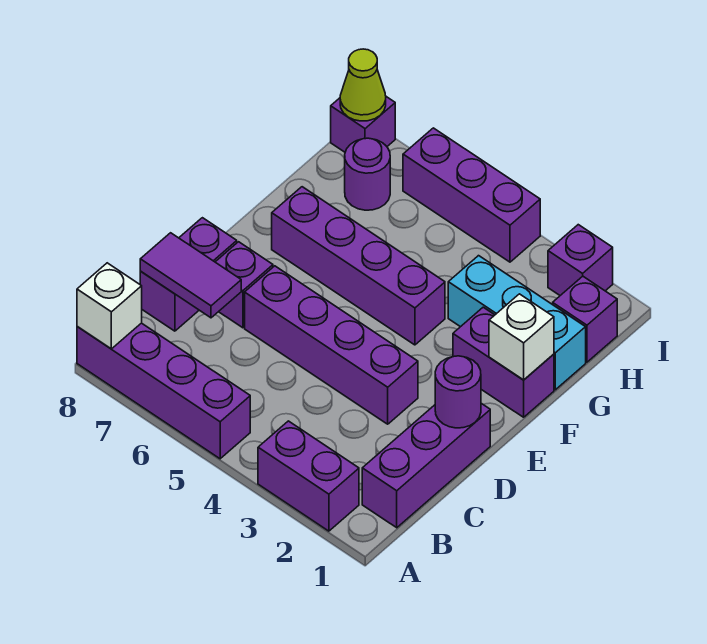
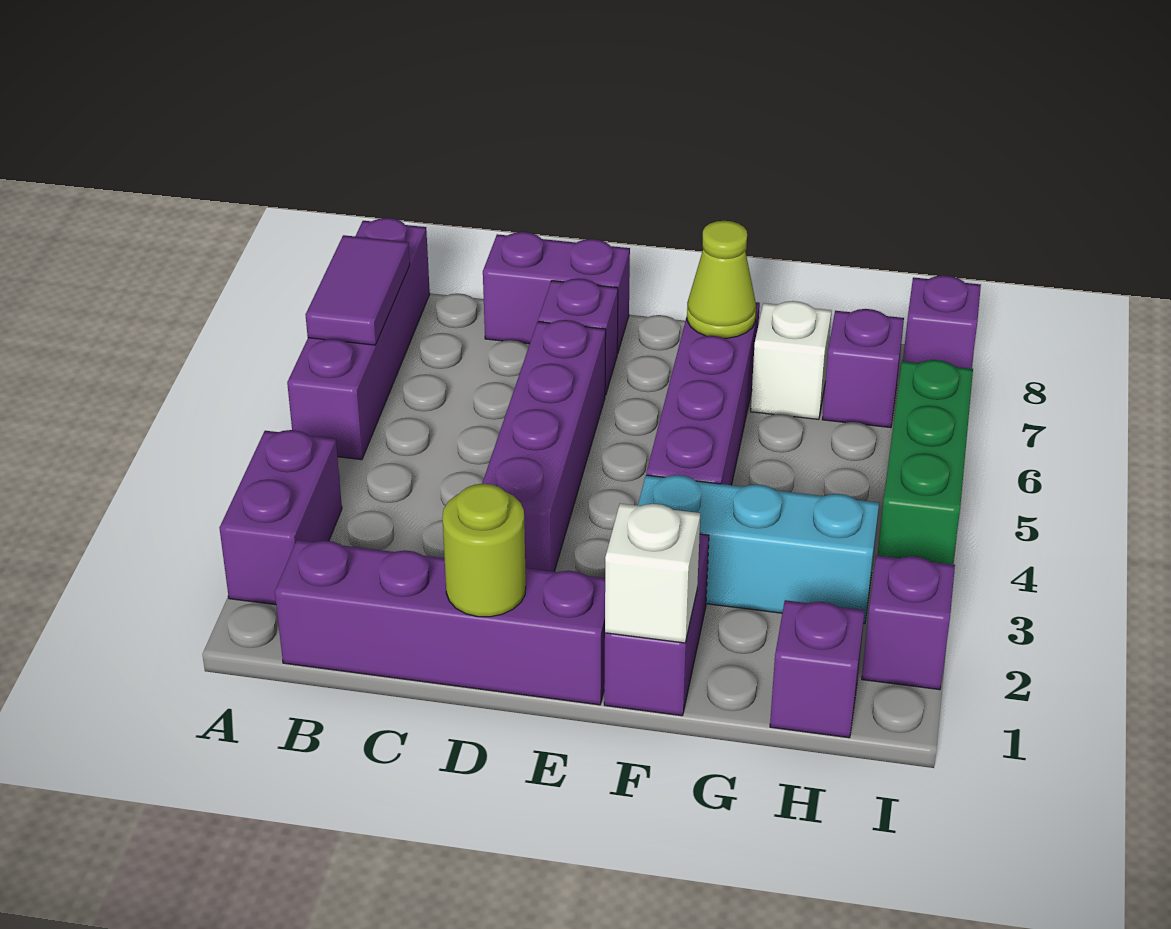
white 1x1 brick [77,263,142,349] -> white 1x1 brick moved to [751,301,832,419]
purple 1x3 brick [362,403,490,528] -> purple 1x4 brick [275,540,605,705]
purple 1x2 tile [140,233,241,318] -> purple 1x2 tile moved to [306,235,410,345]
purple 1x1 round brick [435,356,481,428] -> lime 1x1 round brick [442,484,526,617]
cyan 1x3 brick [448,256,586,390] -> cyan 1x3 brick turned to [638,475,879,624]
purple 1x1 round brick [345,138,390,210] -> purple 1x1 brick [822,309,904,428]
purple 1x3 brick [403,128,540,262] -> green 1x3 brick [878,360,973,565]
lime 1x1 cone [340,49,386,121] -> lime 1x1 cone moved to [687,221,756,338]

